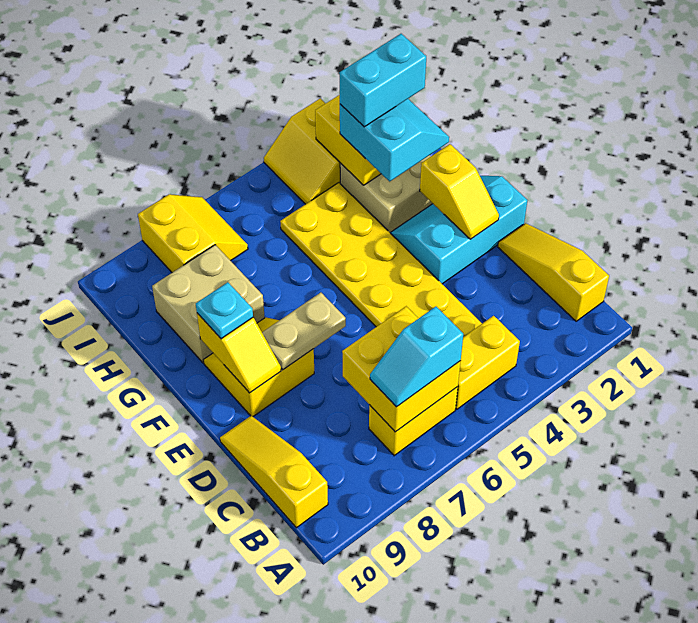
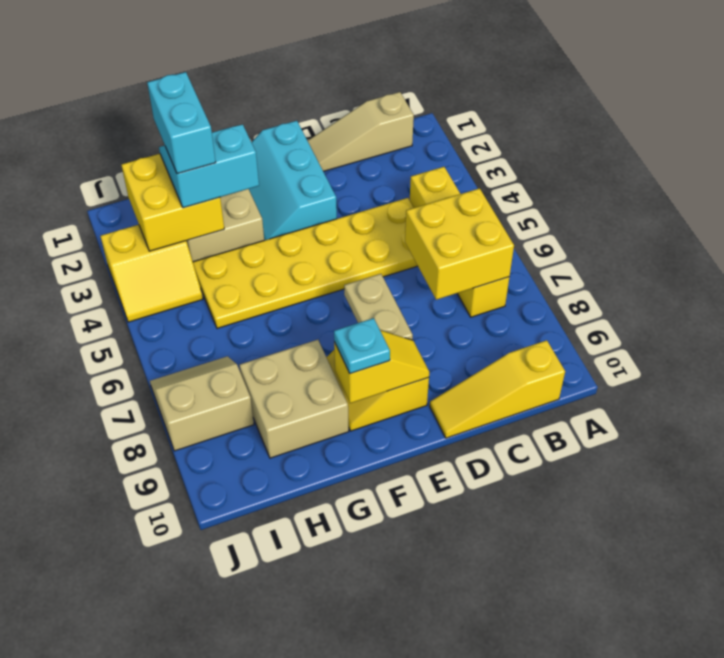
yellow 1x3 slope [498,223,609,321] -> tan 1x3 slope [308,92,414,171]
cyan 1x2 slope [370,307,463,407] -> none
yellow 1x2 slope [420,144,499,239] -> none
yellow 2x2 slope [138,194,248,272] -> tan 2x2 slope [150,356,254,451]

